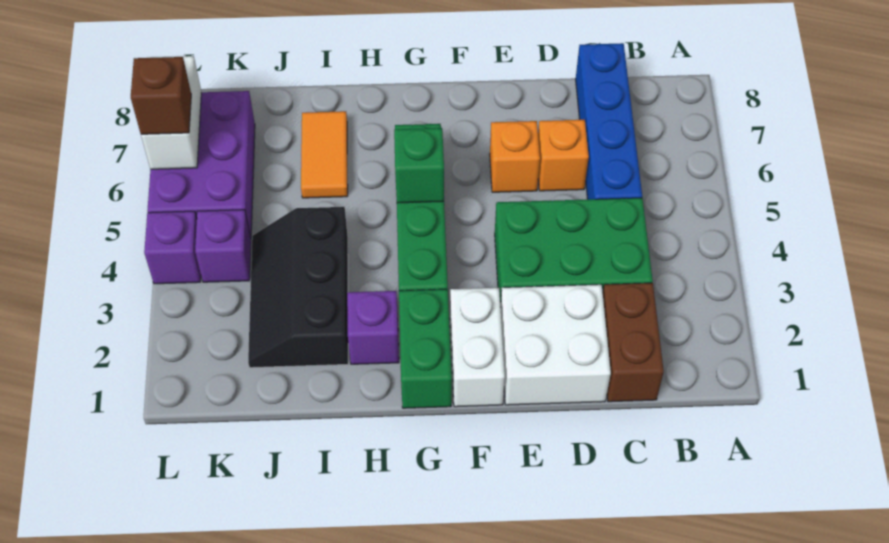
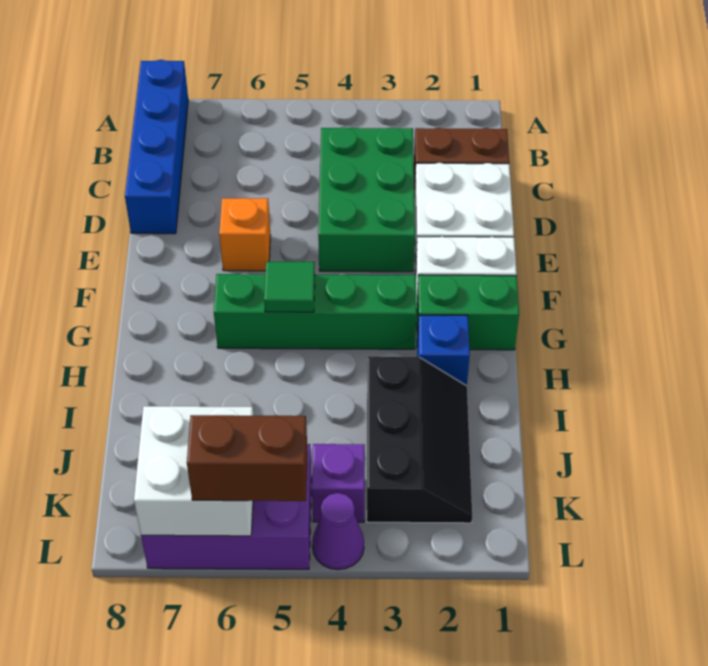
blue 1x4 brick [576,43,642,199] -> blue 1x4 brick turned to [125,60,188,234]
orange 1x1 brick [538,120,589,191] -> none
green 1x1 brick [394,128,444,203] -> green 1x1 tile [264,262,315,312]
purple 1x1 brick [347,291,399,364] -> blue 1x1 brick [417,315,470,386]
black 2x3 slope [248,207,348,368] -> black 2x3 slope turned to [367,356,472,523]
orange 1x2 tile [301,111,348,198] -> none
purple 1x1 brick [144,211,201,284] -> purple 1x1 cone [312,493,364,570]
white 1x2 brick [141,56,201,169] -> white 2x2 brick [134,406,254,536]
brown 1x1 brick [131,57,191,134] -> brown 1x2 brick [187,415,308,501]

